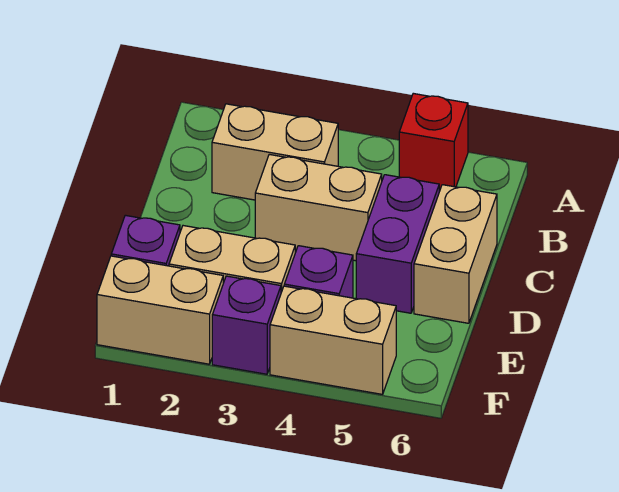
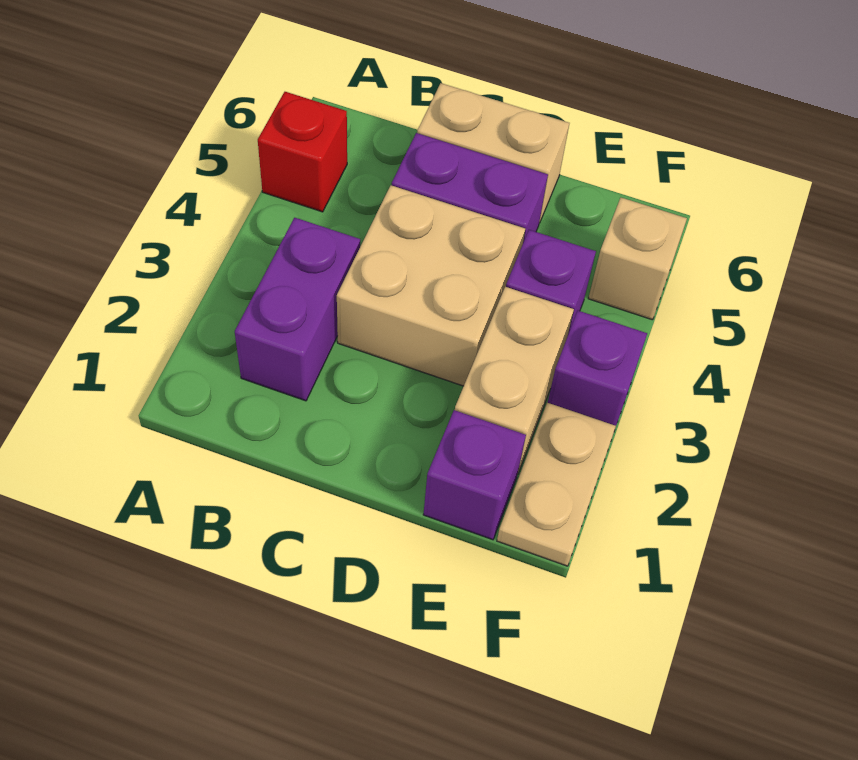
tan 1x2 brick [212,104,338,200] -> purple 1x2 brick [235,218,360,401]
tan 1x2 brick [255,154,382,261] -> tan 2x2 brick [337,185,525,386]
tan 1x2 brick [97,256,223,364] -> tan 1x2 plate [497,403,616,566]
tan 1x2 brick [270,286,396,394] -> tan 1x1 brick [588,198,687,320]

